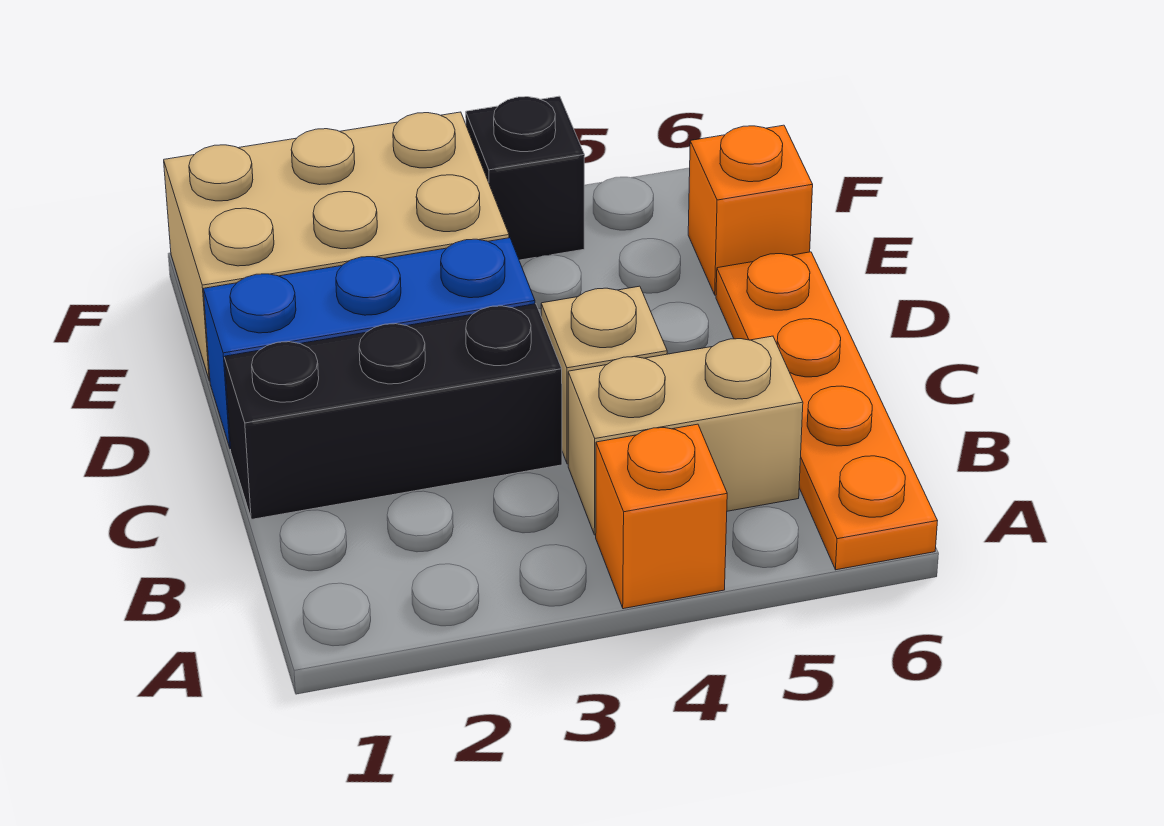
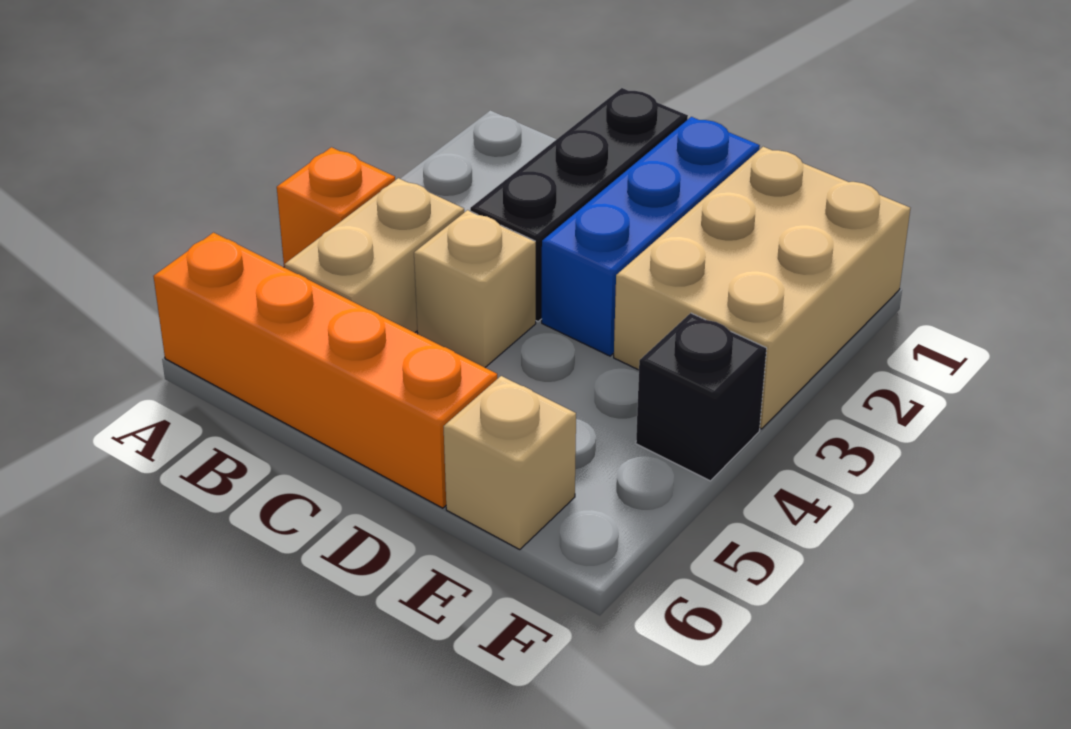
orange 1x4 plate [716,252,937,570] -> orange 1x4 brick [153,233,497,508]
orange 1x1 brick [688,125,813,295] -> tan 1x1 brick [444,376,576,550]

